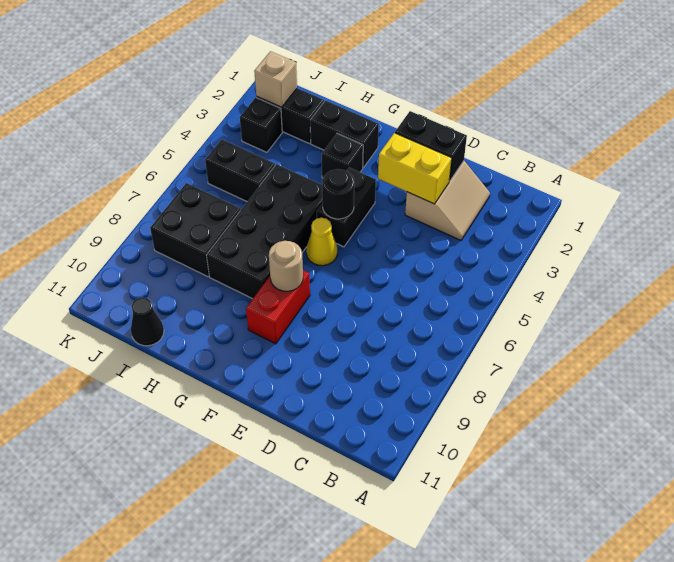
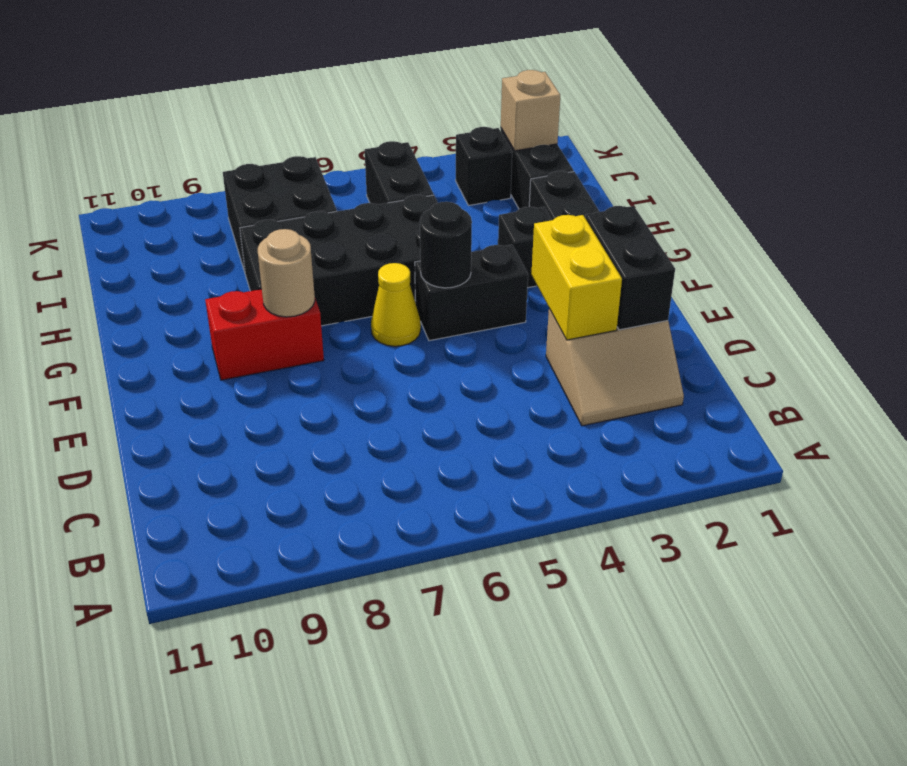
black 1x1 cone [131,297,164,346] -> none

